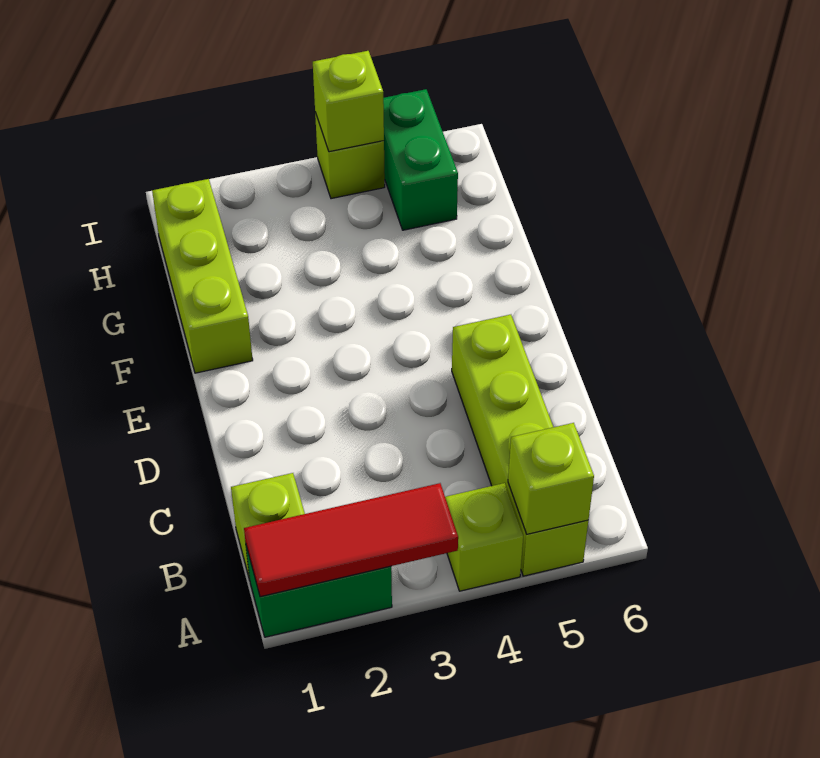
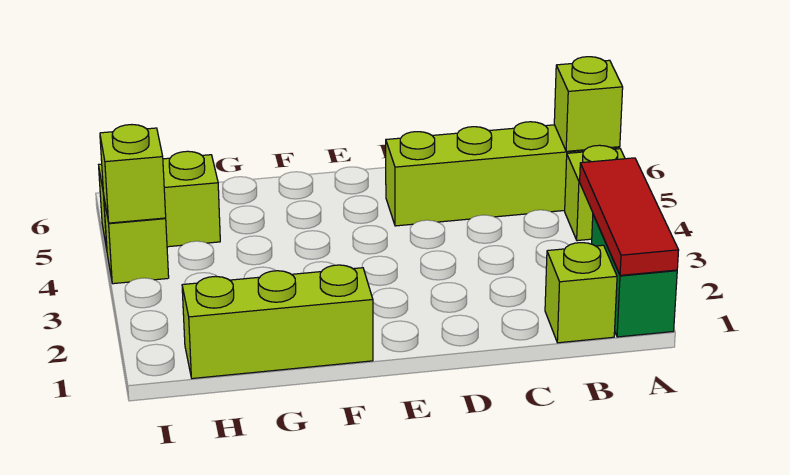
green 1x2 brick [383,89,458,230] -> lime 1x2 brick [99,151,220,249]

